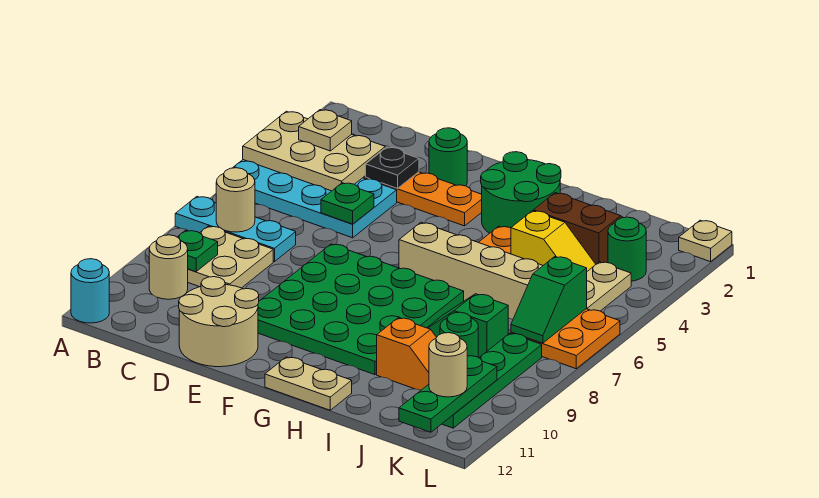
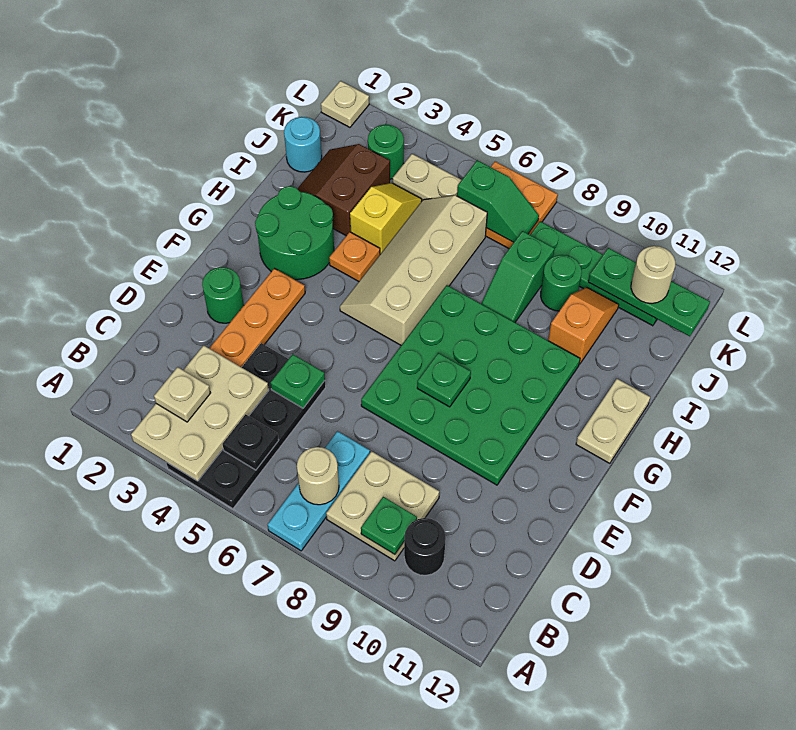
cyan 2x4 plate [233,160,397,238] -> black 2x4 plate [166,343,326,509]
cyan 1x1 round brick [71,259,109,323] -> cyan 1x1 round brick moved to [284,117,322,172]
tan 1x1 round brick [149,235,188,299] -> black 1x1 round brick [404,518,446,575]
black 1x1 plate [366,147,419,188] -> black 1x1 plate moved to [223,414,279,470]
tan 2x2 round brick [179,277,259,367] -> none
none -> green 1x1 plate [417,353,471,407]

